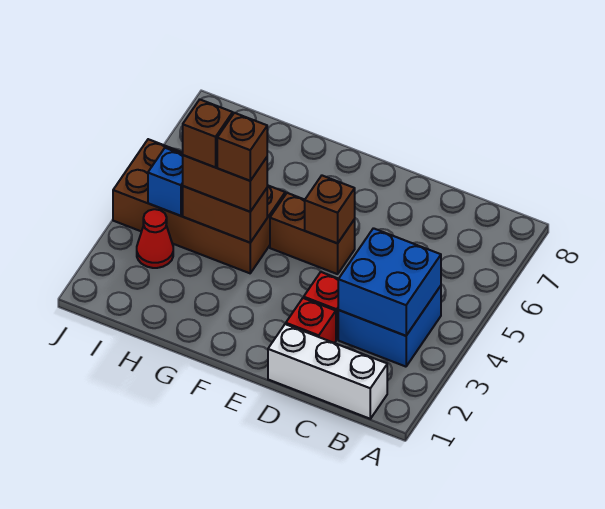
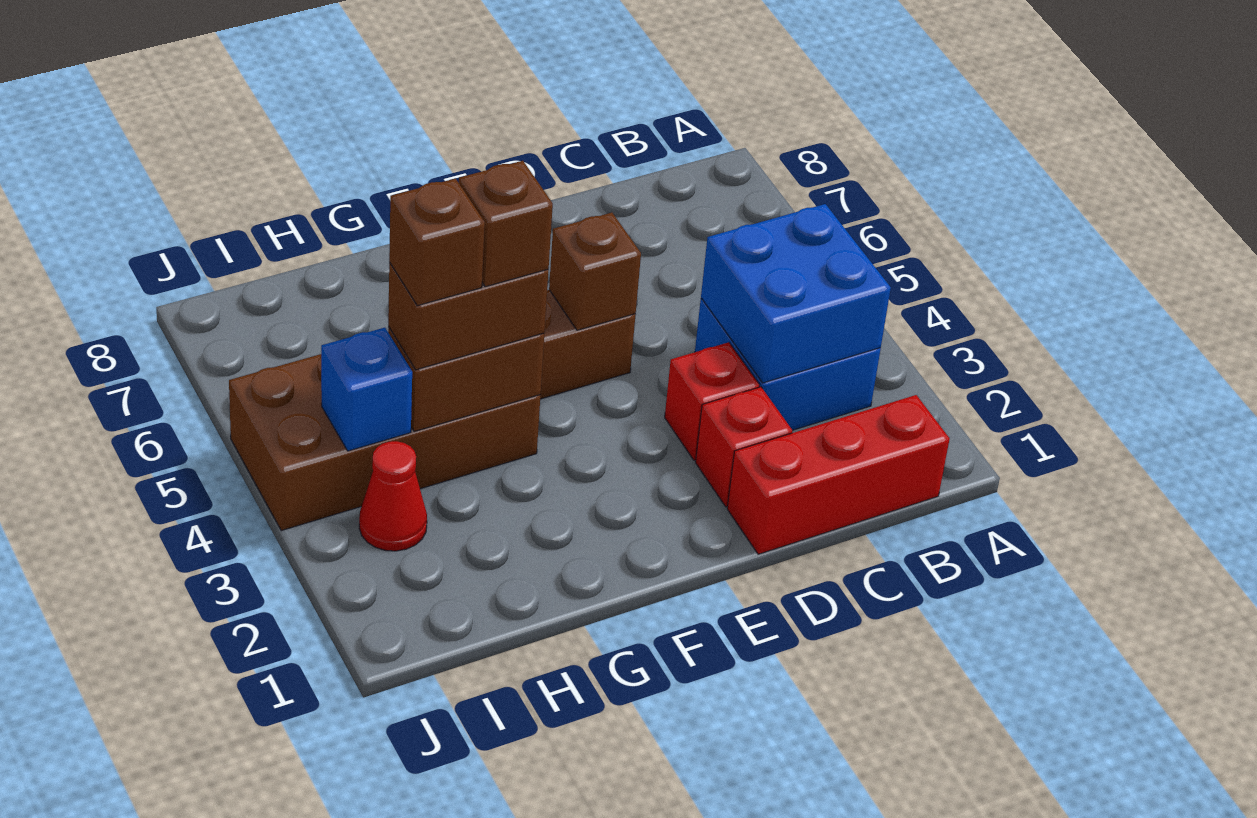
white 1x3 brick [268,324,387,419] -> red 1x3 brick [727,395,950,554]

